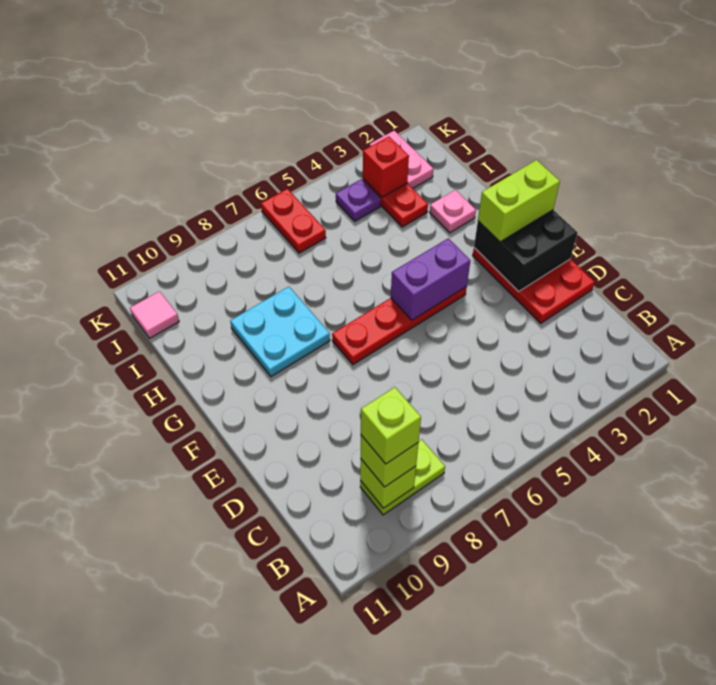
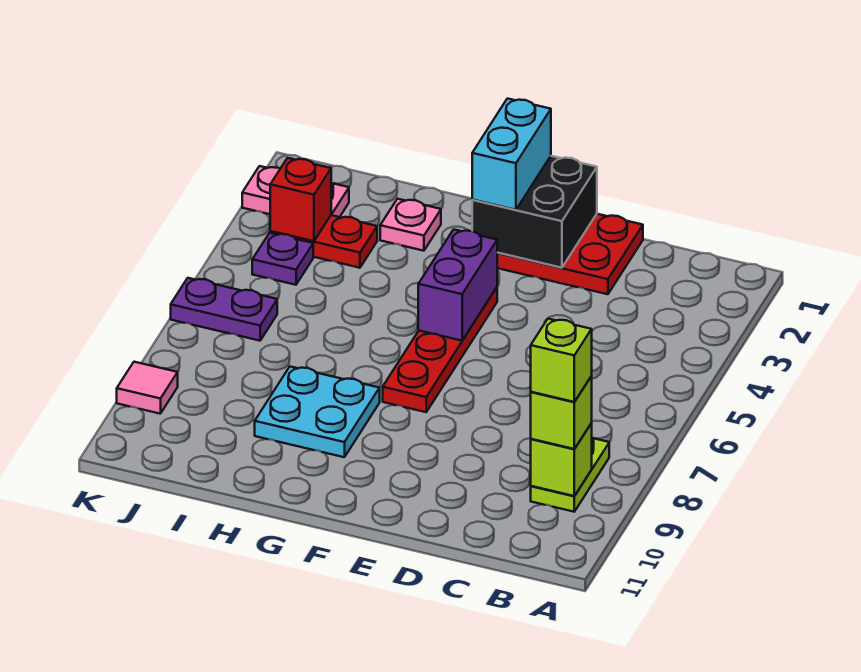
lime 1x2 brick [478,160,560,242] -> cyan 1x2 brick [472,99,551,210]
red 1x2 plate [261,189,326,253] -> purple 1x2 plate [171,278,277,341]
pink 1x1 tile [130,291,179,338] -> pink 1x1 tile moved to [117,362,178,414]

